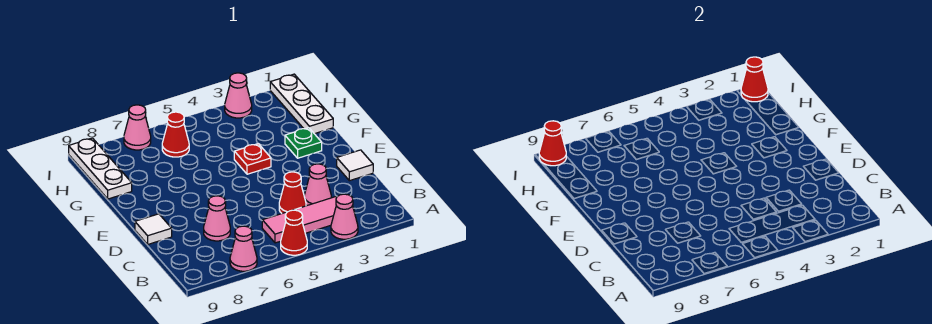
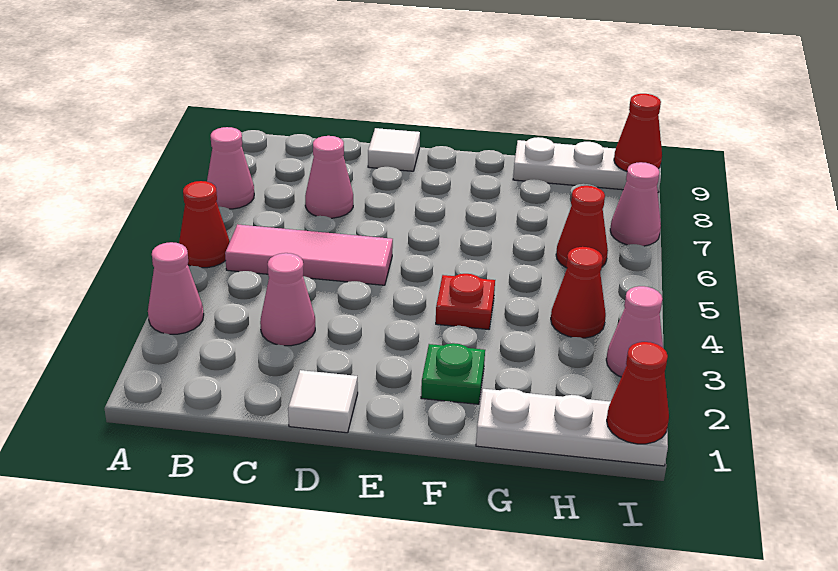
pink 1x3 tile [262,196,337,243] -> pink 1x3 tile turned to [225,224,393,285]
red 1x1 cone [279,172,306,213] -> red 1x1 cone moved to [551,247,606,338]

